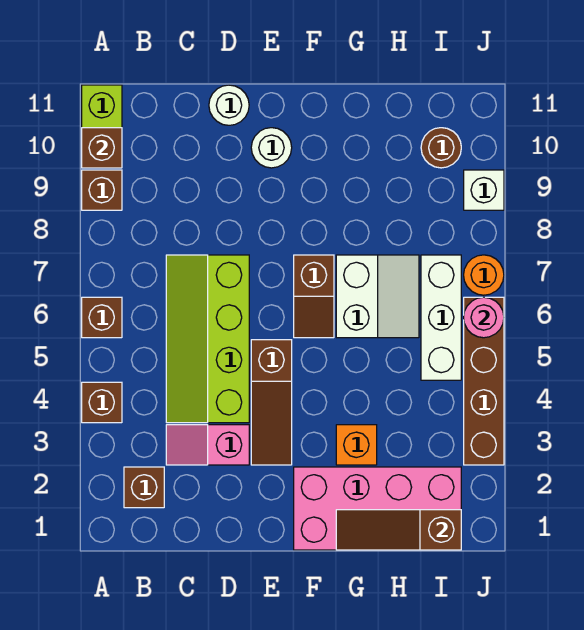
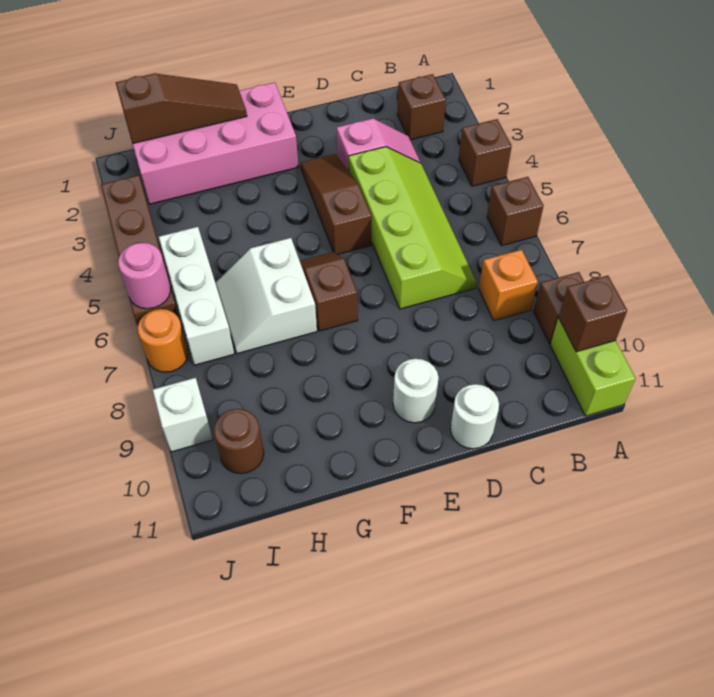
orange 1x1 brick [336,425,377,465] -> orange 1x1 brick moved to [479,250,538,321]

